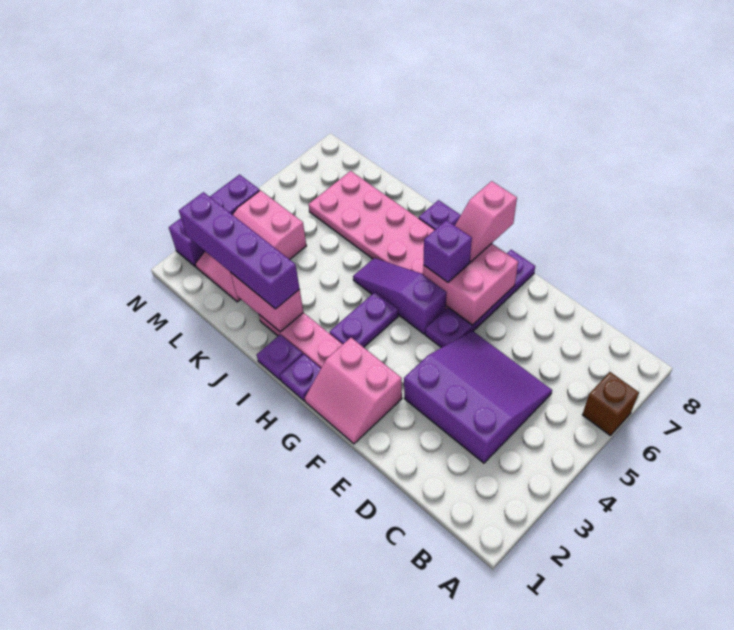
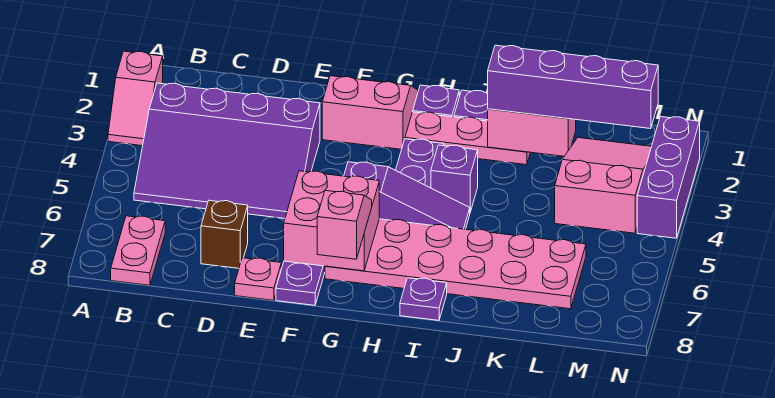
none -> pink 1x2 slope [108,51,163,146]
brown 1x1 brick [582,372,639,436] -> brown 1x1 brick moved to [201,200,248,268]
none -> pink 1x2 plate [111,216,165,285]
purple 3x3 slope [404,331,552,463] -> purple 3x4 slope [134,83,320,218]
none -> pink 1x1 plate [235,258,281,300]
purple 1x1 brick [424,220,472,282] -> purple 1x1 brick moved to [431,145,478,212]

